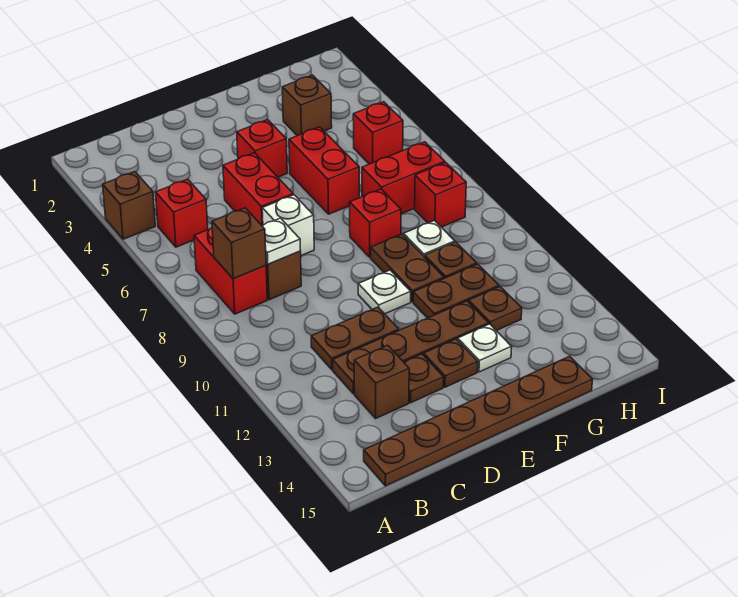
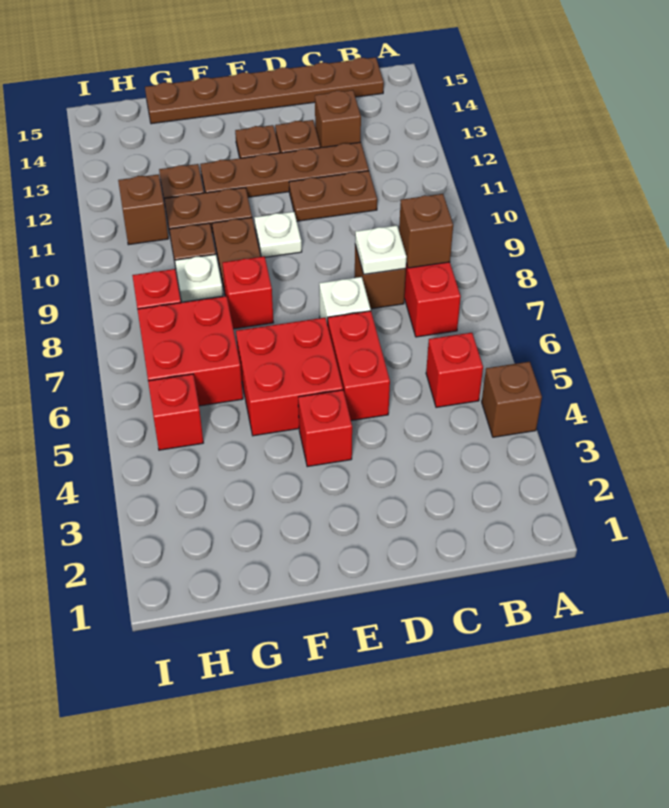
red 1x2 brick [289,127,359,214] -> red 2x2 brick [236,318,343,436]
white 1x1 plate [458,324,512,372] -> none
brown 1x1 brick [282,75,332,136] -> brown 1x1 brick moved to [118,174,168,245]
red 1x2 brick [362,142,445,214] -> red 2x2 brick [137,296,243,406]

